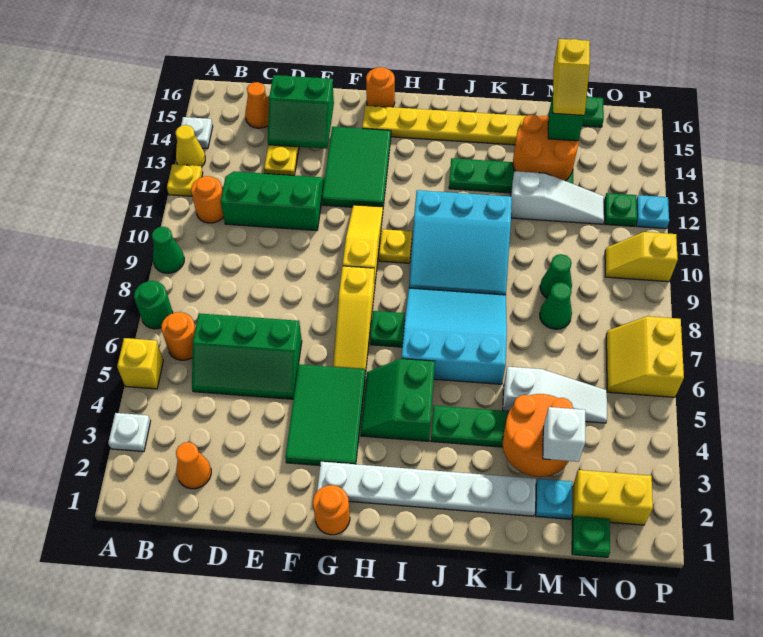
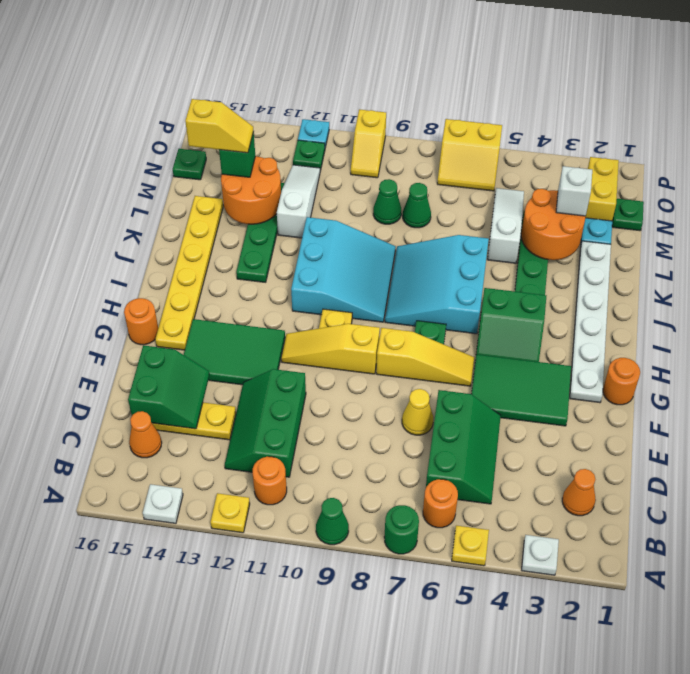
yellow 1x1 brick [117,338,163,389] -> yellow 1x1 plate [452,525,489,566]
yellow 1x1 cone [176,125,205,167] -> yellow 1x1 cone moved to [402,389,433,435]

